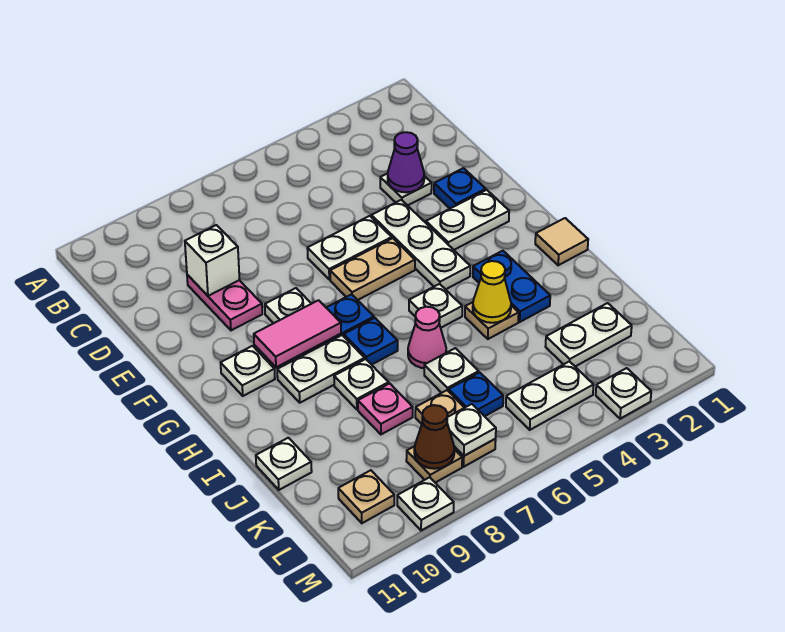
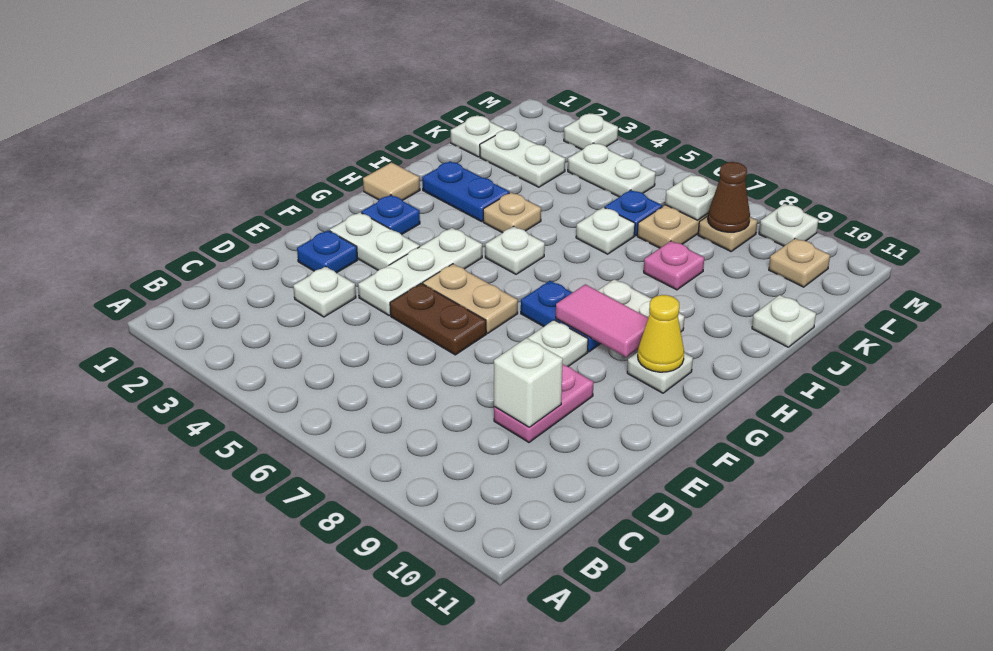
purple 1x1 cone [388,132,424,192] -> none
white 1x2 plate [307,216,392,280] -> brown 1x2 plate [390,283,486,355]
blue 1x2 plate [473,251,550,322] -> blue 1x2 plate turned to [422,161,509,222]
blue 1x1 plate [344,318,398,365] -> blue 1x1 plate moved to [361,195,420,235]
yellow 1x1 cone [473,261,511,323] -> yellow 1x1 cone moved to [638,295,684,372]
pink 1x1 cone [408,307,446,368] -> none
white 1x1 plate [334,359,389,409] -> white 1x1 plate moved to [451,116,505,157]

